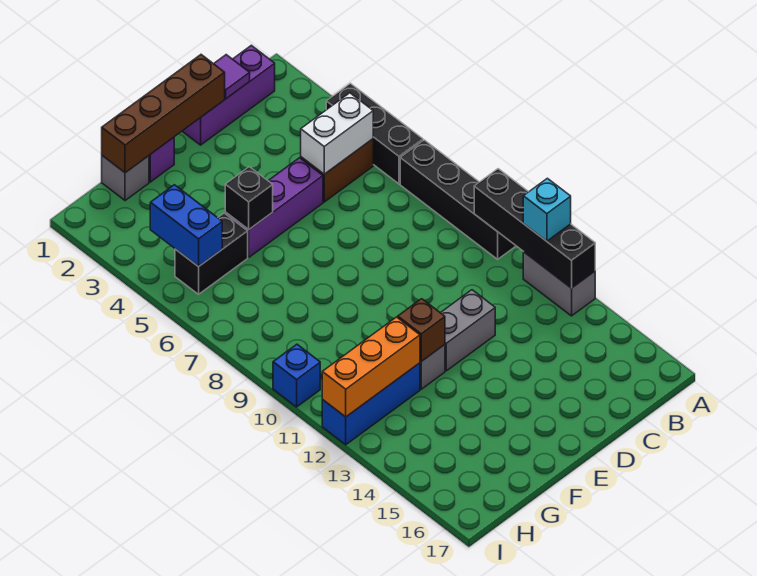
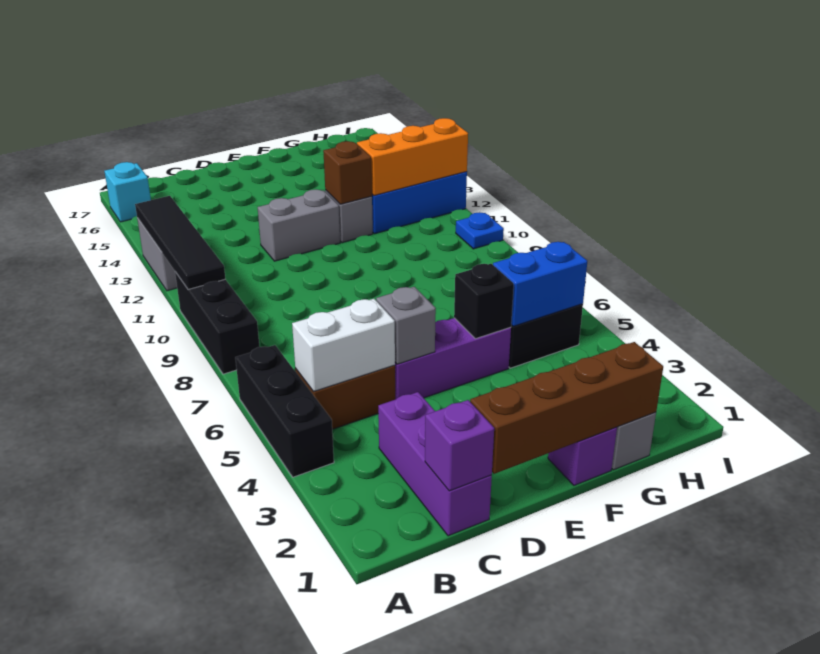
black 1x4 brick [400,140,516,259] -> black 1x3 brick [175,272,260,374]
black 1x4 brick [474,169,595,288] -> black 1x4 tile [135,196,225,290]
cyan 1x1 brick [523,178,571,241] -> cyan 1x1 brick moved to [104,162,151,222]
purple 1x3 brick [182,45,275,145] -> purple 1x3 brick turned to [378,392,492,536]
purple 1x1 tile [214,55,250,99] -> purple 1x1 brick [425,400,494,491]
none -> grey 1x1 brick [376,287,436,364]
blue 1x2 brick [150,185,222,267] -> blue 1x2 brick turned to [493,242,587,326]
blue 1x1 brick [273,344,320,407] -> blue 1x1 plate [456,212,504,249]

